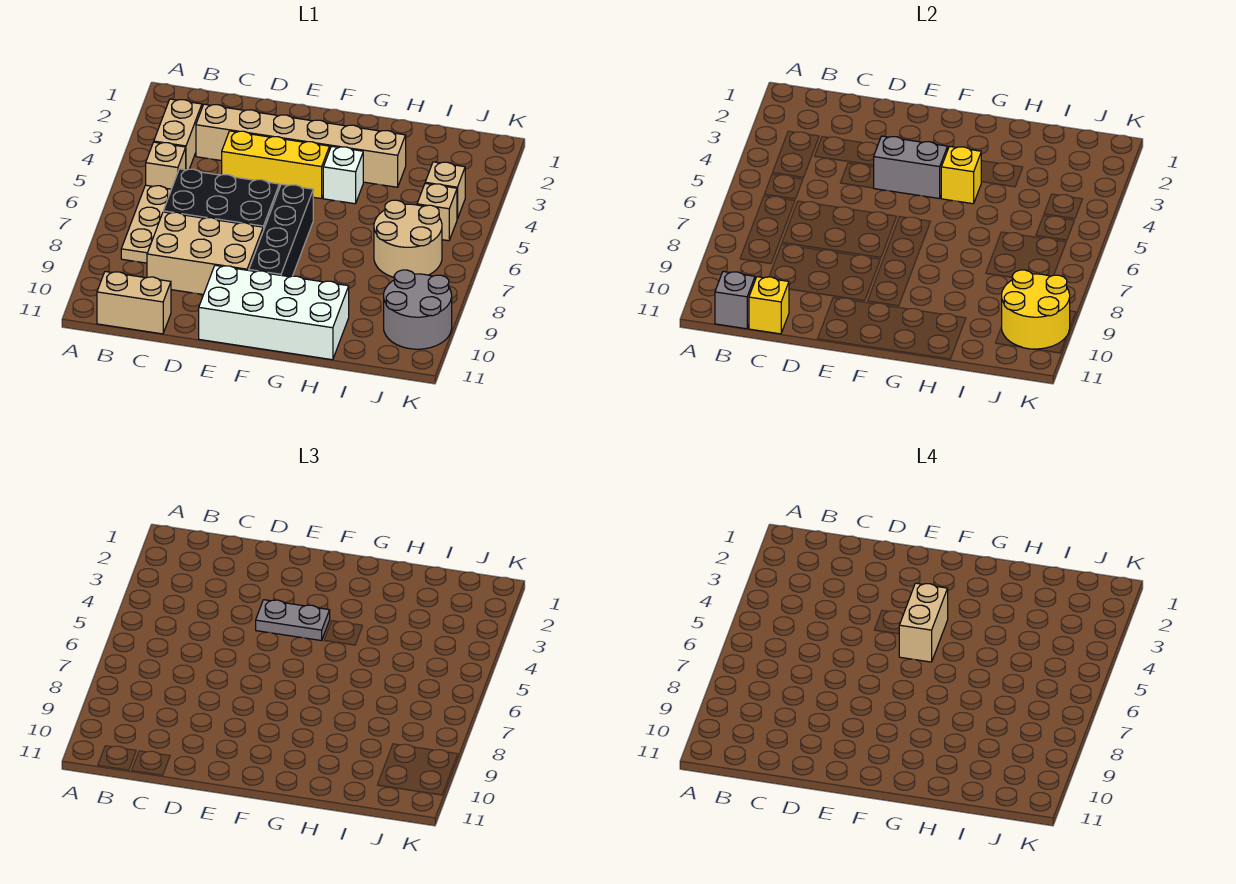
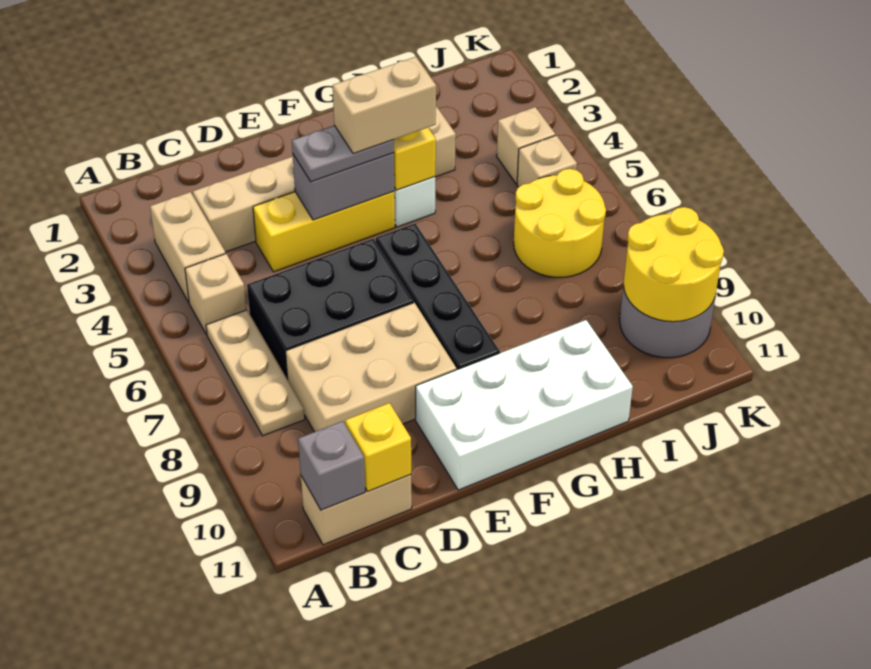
tan 1x2 brick [899,583,948,662] -> tan 1x2 brick turned to [333,57,436,154]
tan 2x2 round brick [374,200,442,277] -> yellow 2x2 round brick [514,169,606,277]

